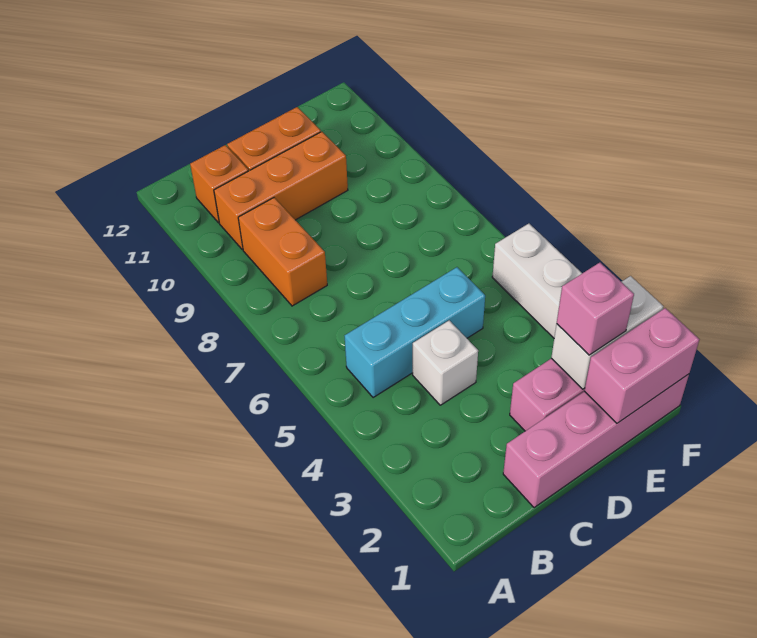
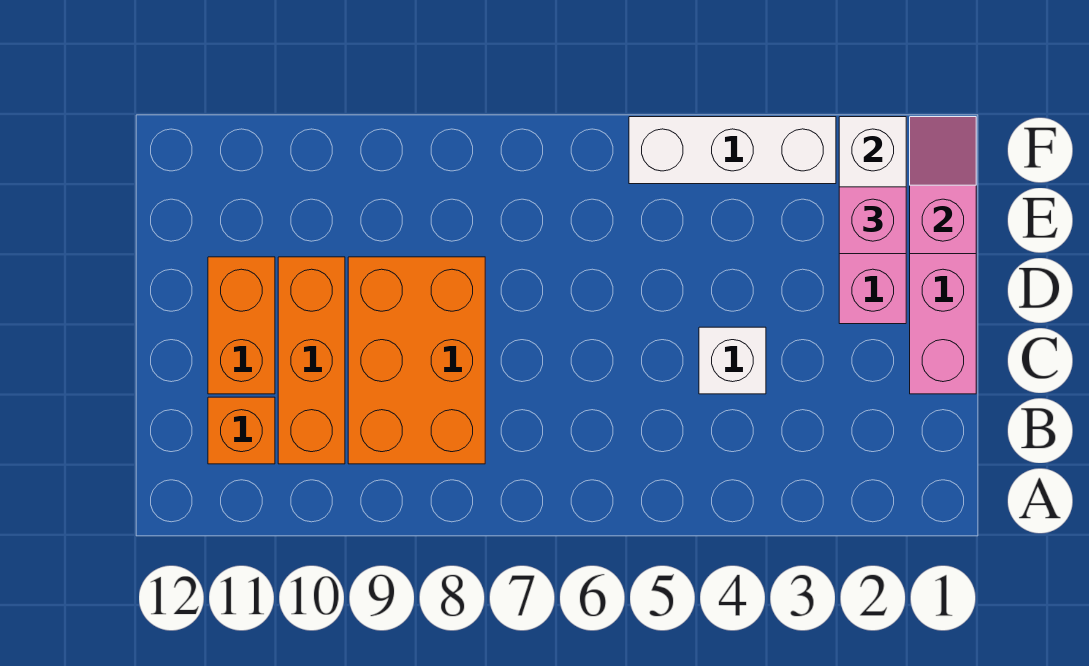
cyan 1x3 brick [345,267,485,398] -> none
orange 1x2 brick [238,198,327,306] -> orange 2x3 brick [348,257,485,464]
pink 1x2 brick [584,308,699,423] -> pink 1x2 slope [910,117,976,254]

